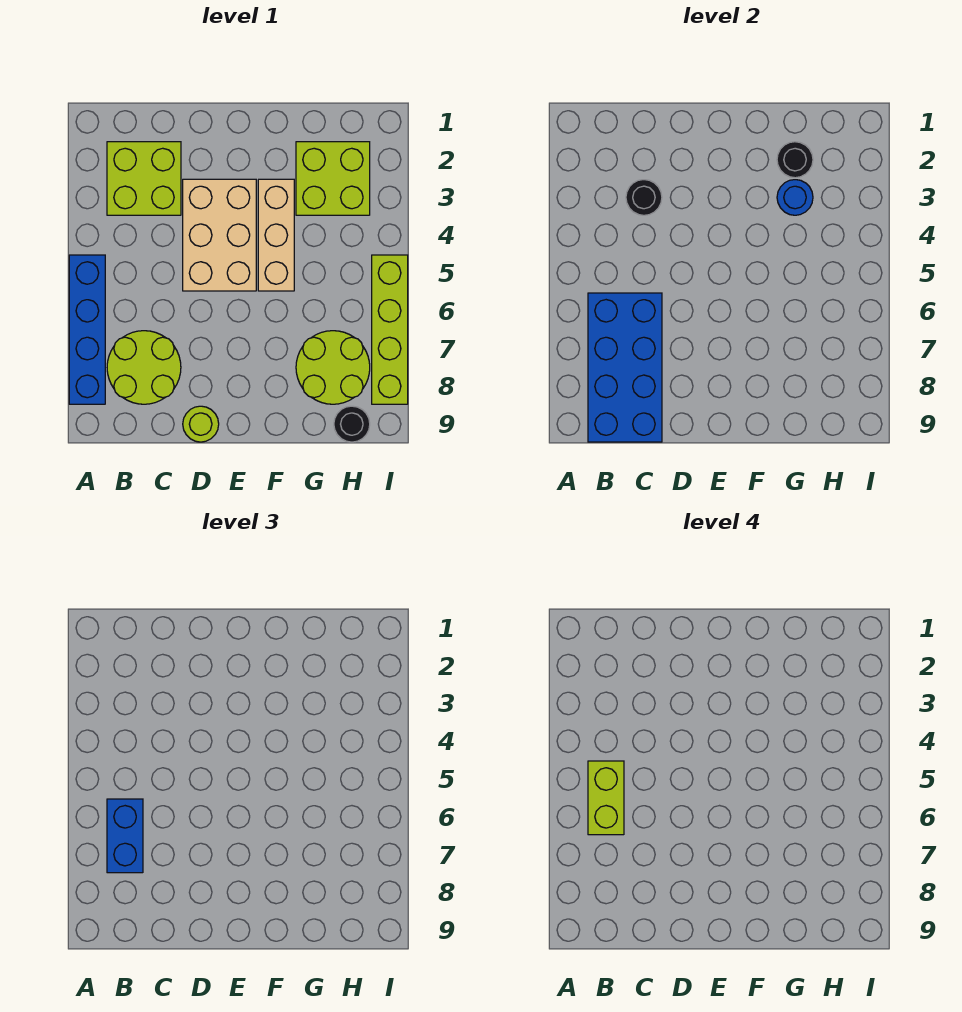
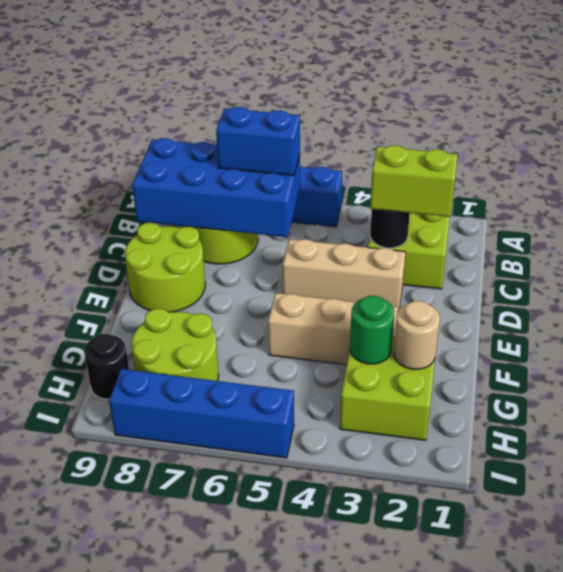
lime 1x2 brick [588,761,624,835] -> lime 1x2 brick moved to [370,145,458,217]
tan 2x3 brick [183,179,256,291] -> tan 1x3 brick [283,239,406,312]
lime 1x1 round brick [183,406,219,442] -> lime 2x2 round brick [125,223,205,312]
black 1x1 round brick [777,142,813,178] -> tan 1x1 round brick [394,301,440,369]
blue 1x1 round brick [777,180,813,215] -> green 1x1 round brick [350,296,394,364]
lime 1x4 brick [372,255,408,404] -> blue 1x4 brick [109,369,294,458]

